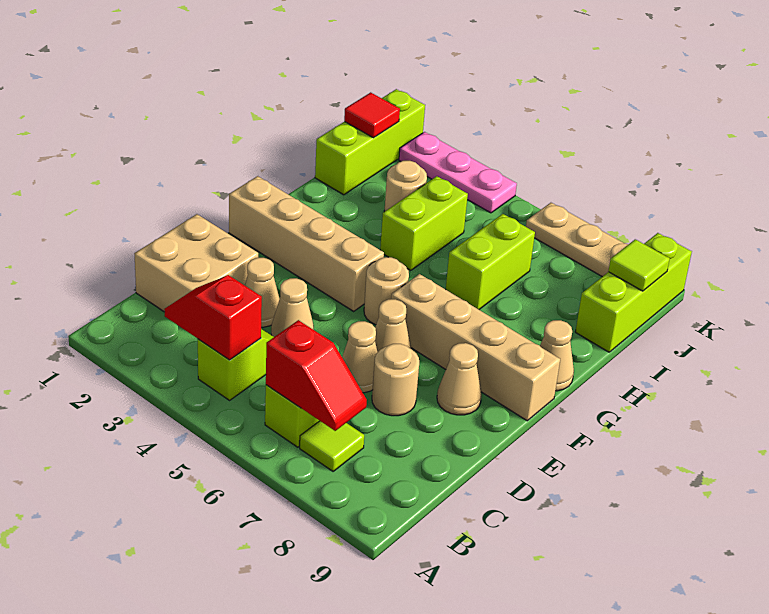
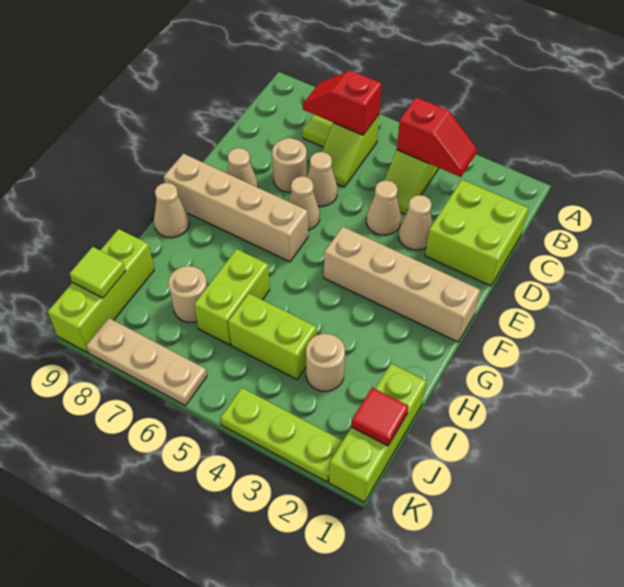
tan 2x2 brick [134,214,258,312] -> lime 2x2 brick [425,180,528,286]
tan 1x1 round brick [364,257,409,325] -> tan 1x1 round brick moved to [168,266,207,323]
lime 1x2 brick [380,176,468,271] -> lime 1x2 brick turned to [228,294,317,379]
pink 1x3 plate [399,132,517,213] -> lime 1x3 plate [220,388,343,482]

